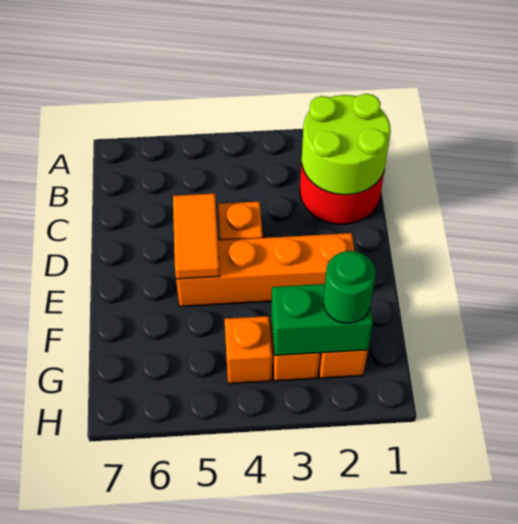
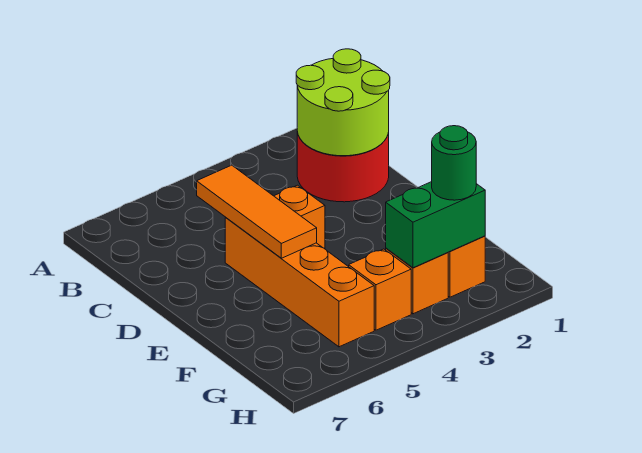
orange 1x2 tile [173,193,220,279] -> orange 1x3 tile [197,165,317,258]
orange 1x4 brick [176,233,354,307] -> orange 1x4 brick turned to [225,218,374,347]

